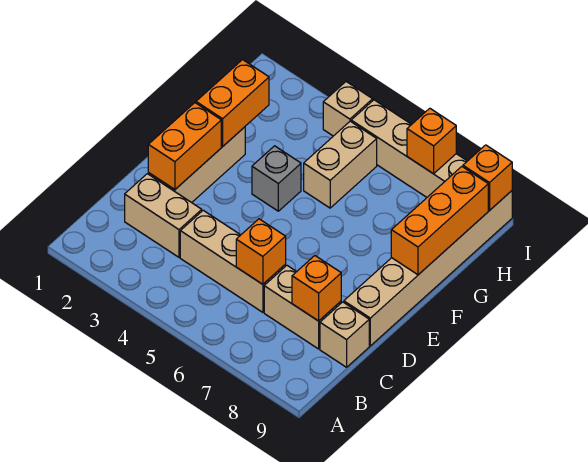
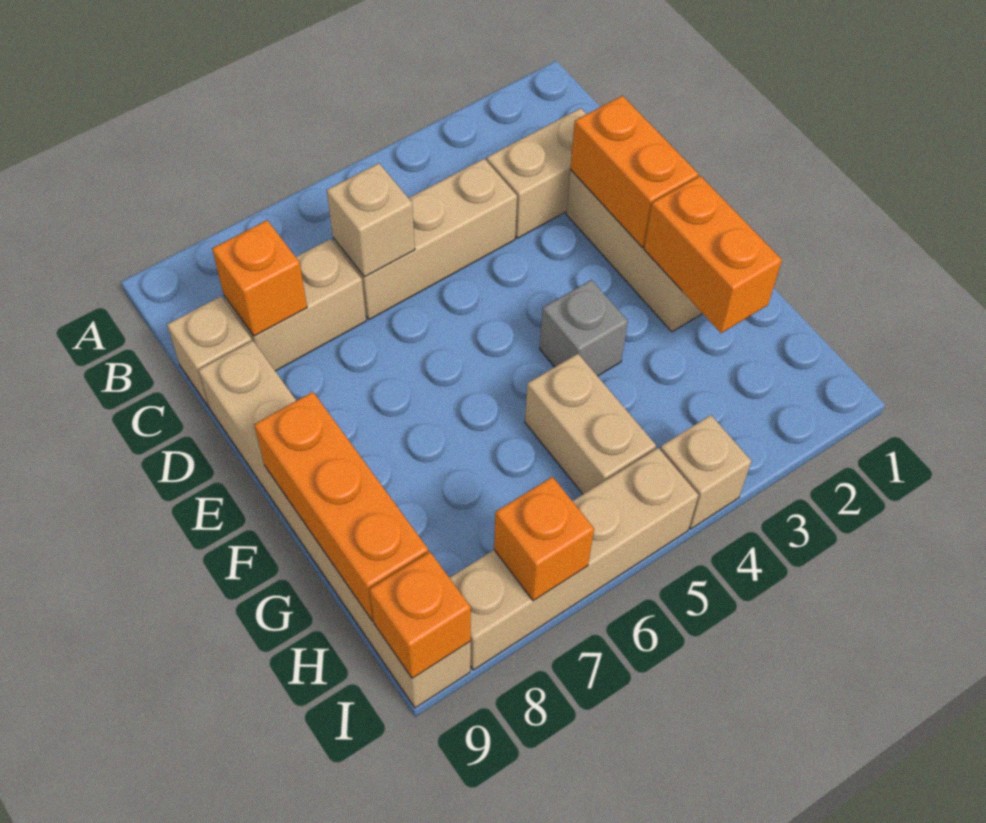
orange 1x1 brick [236,219,286,284] -> tan 1x1 brick [327,163,415,277]

